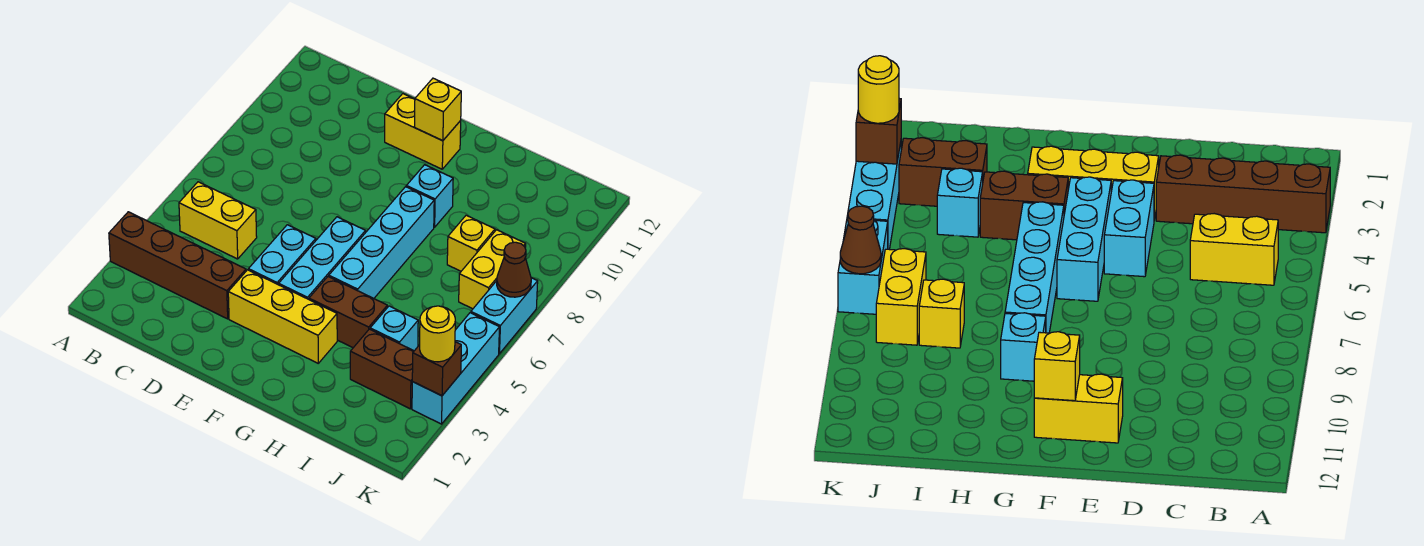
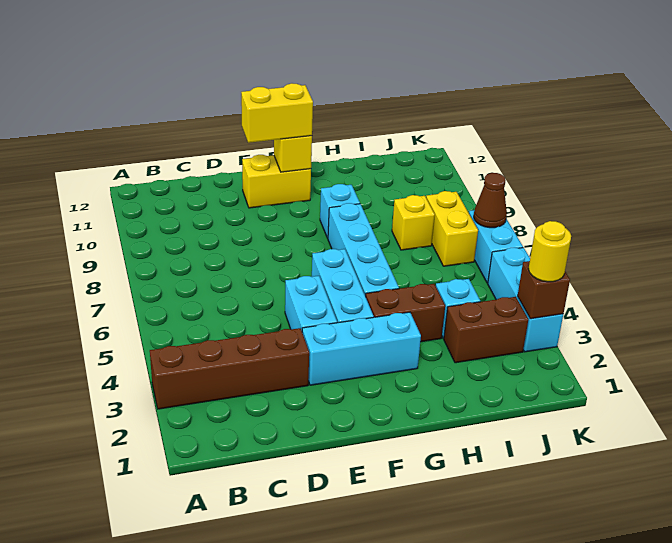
yellow 1x2 brick [179,182,257,259] -> yellow 1x2 brick moved to [241,83,313,143]
yellow 1x3 brick [228,270,337,363] -> cyan 1x3 brick [302,312,421,385]

